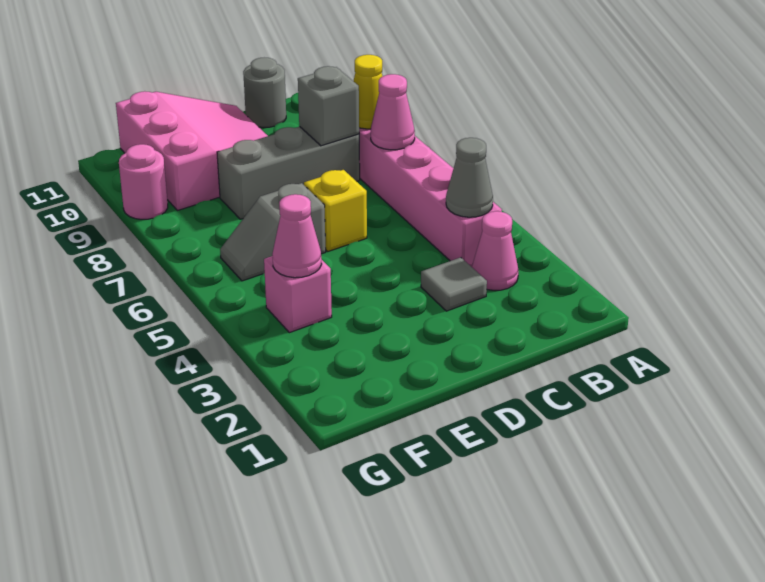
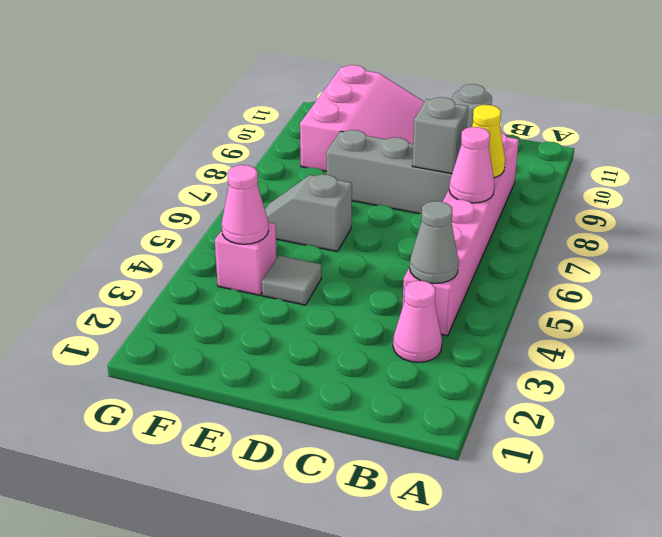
grey 1x1 tile [421,257,487,311] -> grey 1x1 tile moved to [262,255,321,305]
yellow 1x1 brick [304,170,367,251] -> none
pink 1x1 round brick [119,144,168,219] -> none

